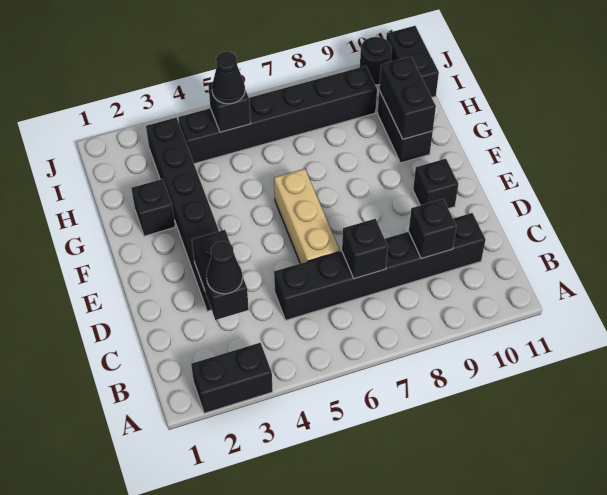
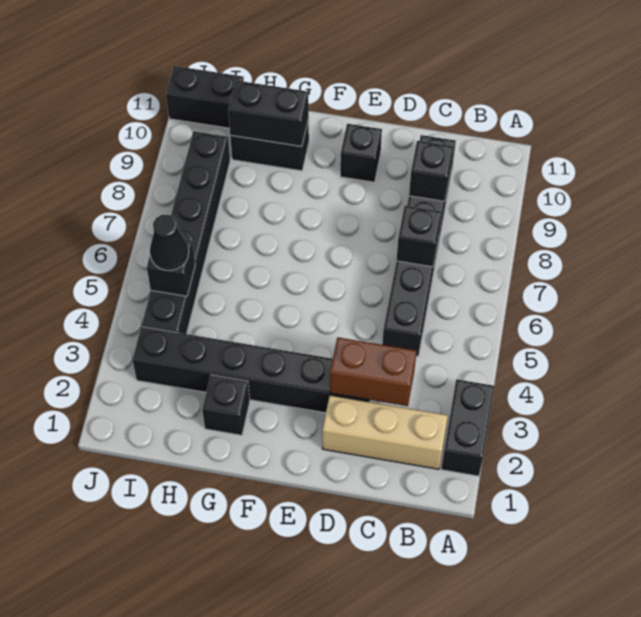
black 1x2 brick [192,230,249,320] -> brown 1x2 brick [330,337,416,406]
black 1x1 cone [206,241,243,294] -> none
tan 1x3 brick [274,169,340,263] -> tan 1x3 brick moved to [322,395,448,469]
black 1x1 round brick [360,37,392,85] -> none

